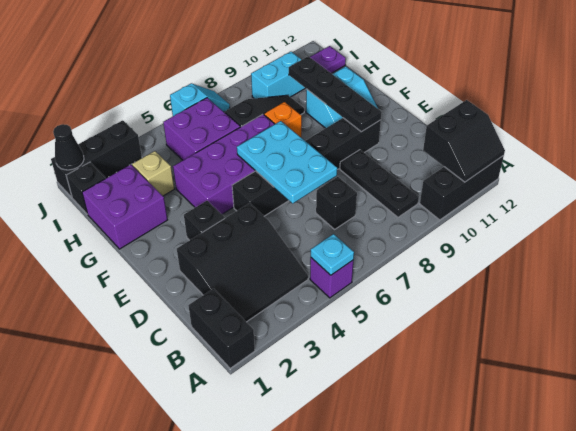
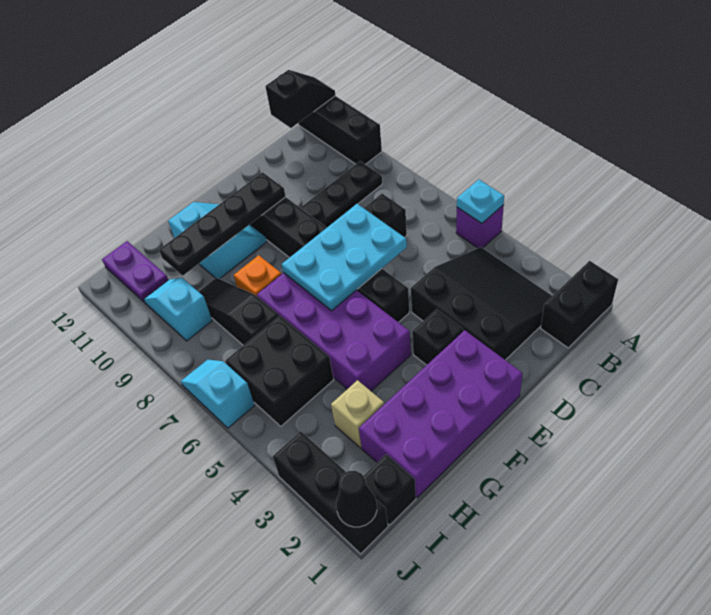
black 2x2 slope [423,100,505,182] -> black 1x2 slope [265,70,335,128]
purple 2x2 brick [82,165,167,249] -> purple 2x4 brick [359,330,523,497]
purple 2x2 brick [163,98,240,160] -> black 2x2 brick [225,316,334,426]
cyan 1x2 brick [251,52,305,99] -> cyan 1x2 slope [144,278,212,341]

